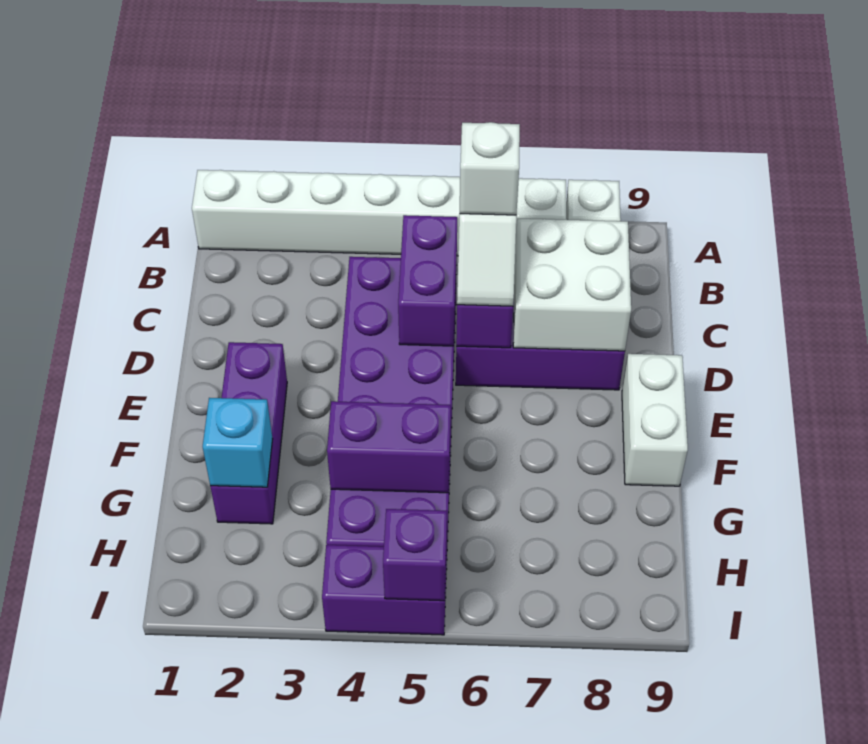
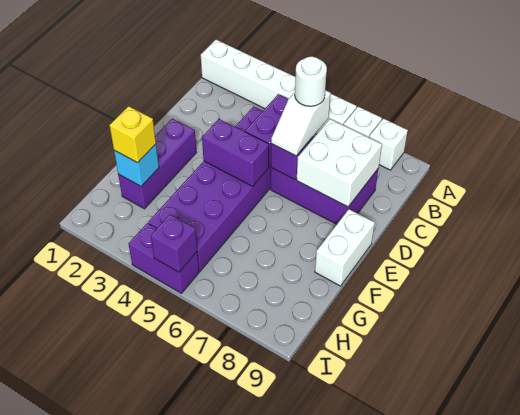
white 1x1 brick [460,122,520,215] -> white 1x1 round brick [295,56,327,106]
none -> yellow 1x1 brick [110,106,156,163]
purple 1x2 brick [327,401,451,493] -> purple 1x2 brick moved to [202,119,269,186]

